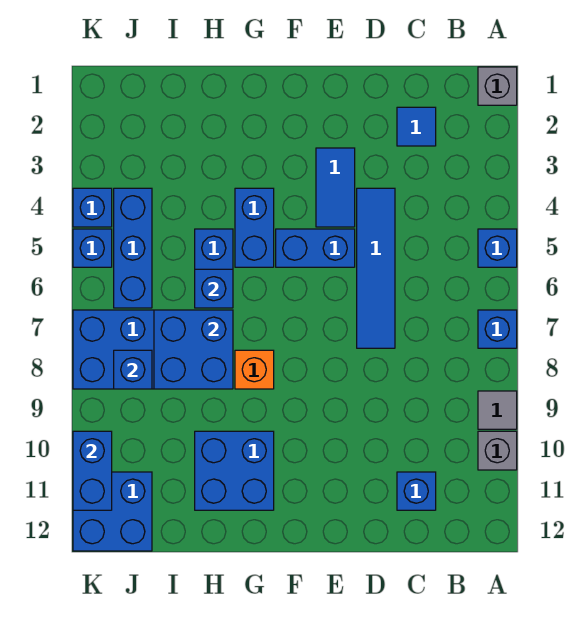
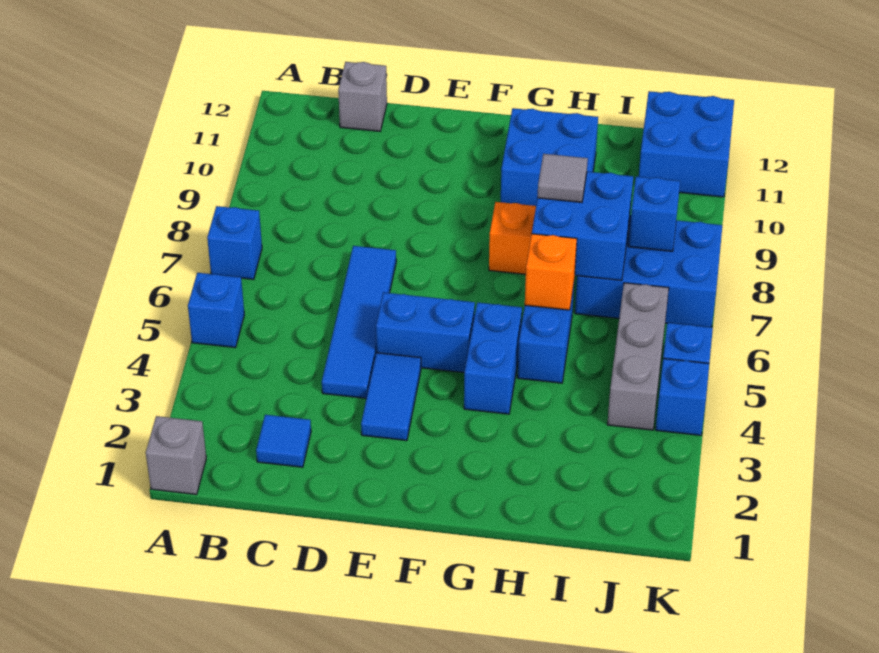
grey 1x1 tile [478,391,517,429] -> grey 1x1 tile moved to [537,154,588,202]
grey 1x1 brick [478,431,517,470] -> grey 1x1 brick moved to [338,62,387,131]
blue 1x1 brick [397,472,436,510] -> none
blue 1x1 brick [195,269,233,308] -> orange 1x1 brick [525,234,577,310]
blue 1x3 brick [114,188,152,308] -> grey 1x3 brick [607,283,669,430]
blue 1x2 brick [73,431,112,510] -> none

